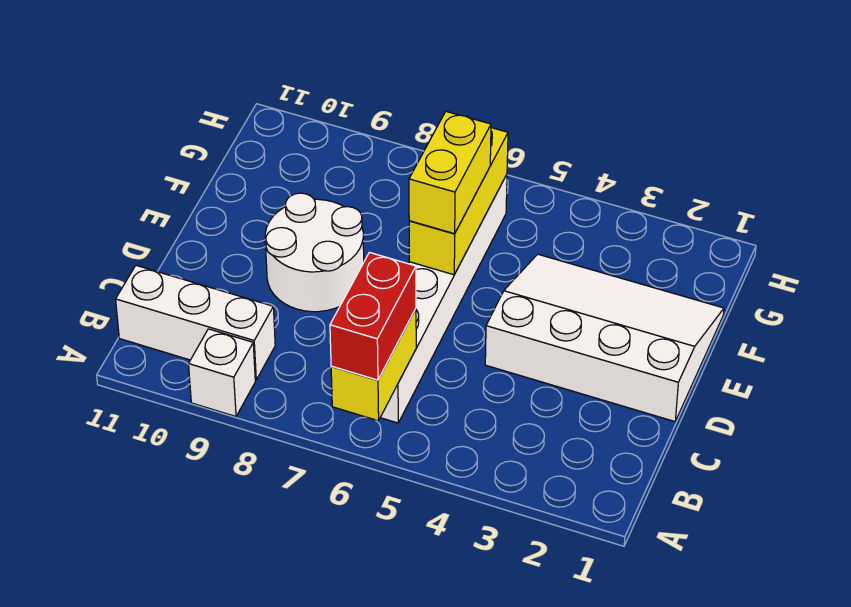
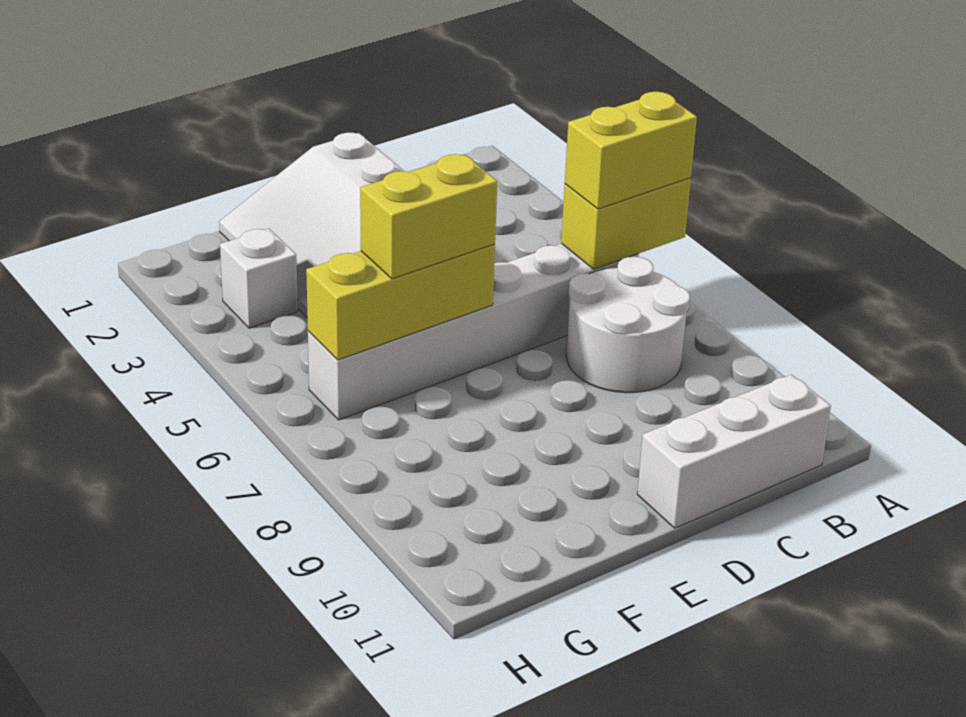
red 1x2 brick [330,252,416,380] -> yellow 1x2 brick [565,92,697,209]
white 1x1 brick [189,329,255,417] -> white 1x1 brick moved to [220,228,298,328]
white 1x3 brick [116,265,275,380] -> white 1x3 brick turned to [637,375,831,528]
white 2x2 round brick [265,193,364,312] -> white 2x2 round brick moved to [566,256,690,393]

